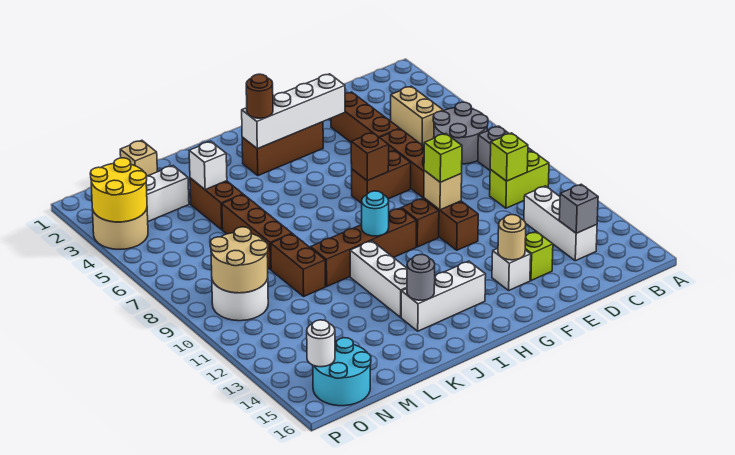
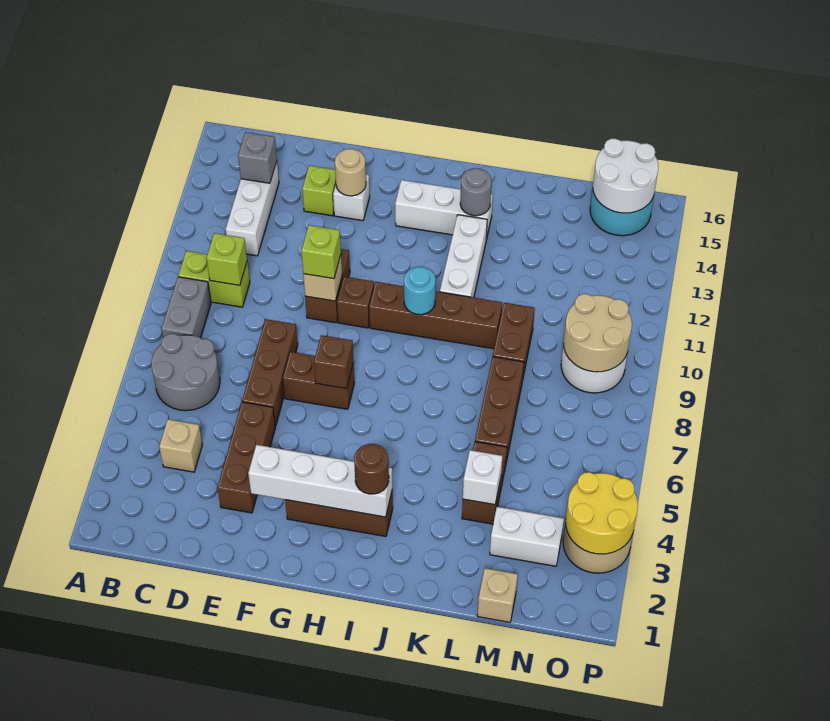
tan 1x2 brick [391,86,443,145] -> tan 1x1 brick [159,419,202,472]
white 1x1 round brick [307,320,335,367] -> white 2x2 round brick [593,139,658,213]

